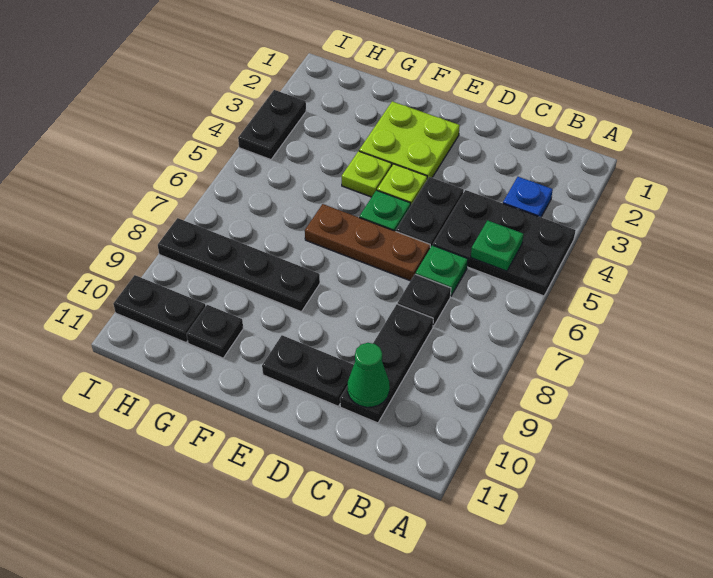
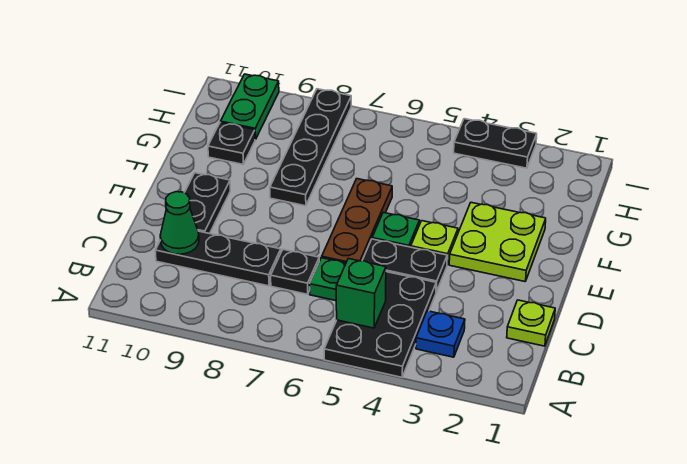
green 1x1 plate [471,220,524,271] -> green 1x1 brick [336,259,386,328]
lime 1x1 plate [342,151,392,197] -> lime 1x1 plate moved to [507,300,555,346]
black 1x2 plate [113,275,206,343] -> green 1x2 plate [221,74,279,139]

